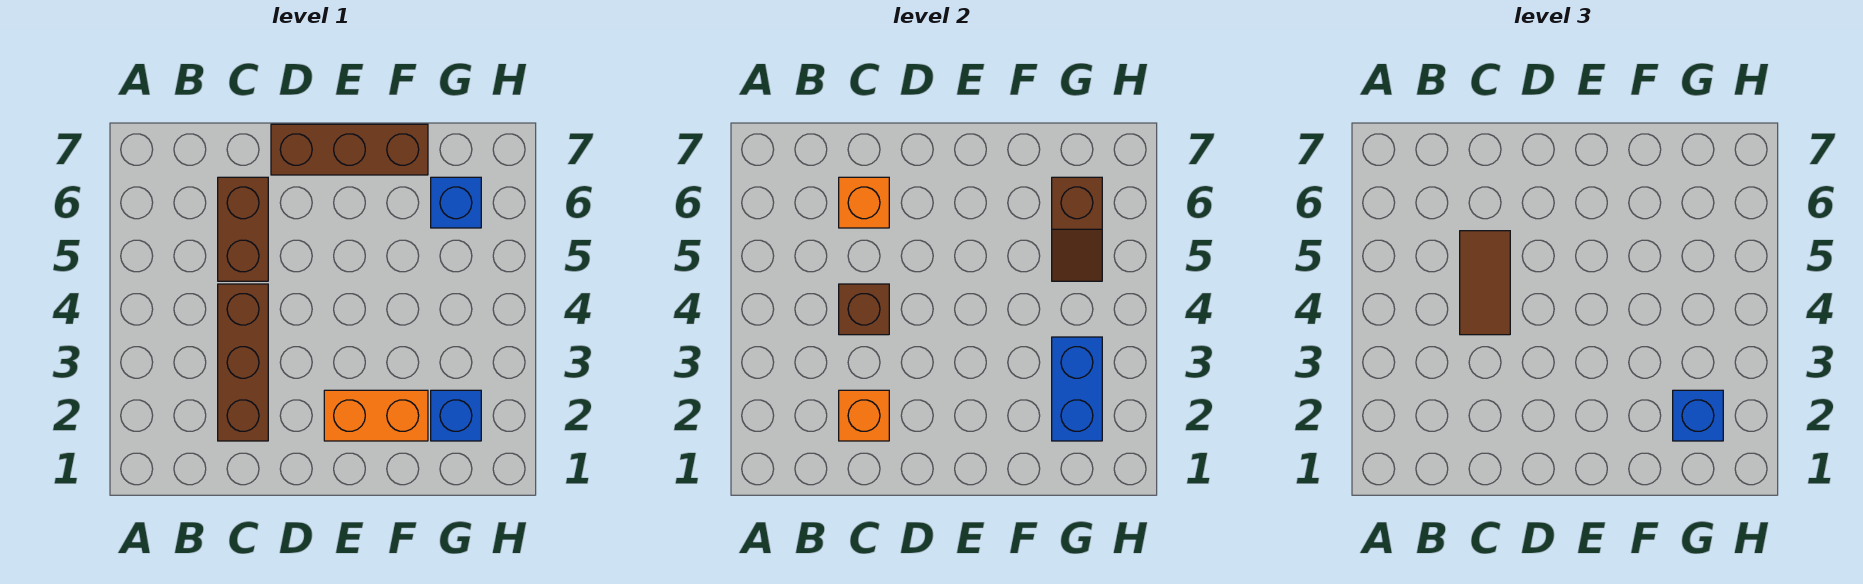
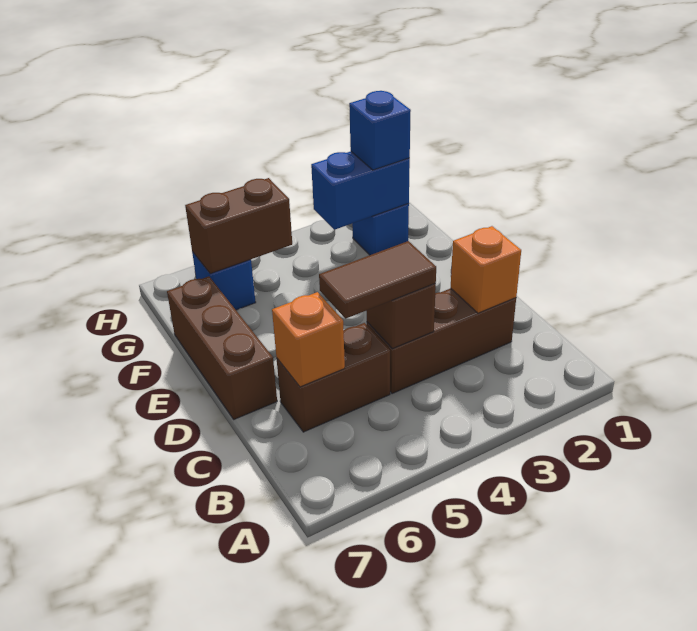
orange 1x2 brick [324,390,428,441] -> none
brown 1x2 slope [1052,177,1102,281] -> brown 1x2 brick [185,178,292,274]

